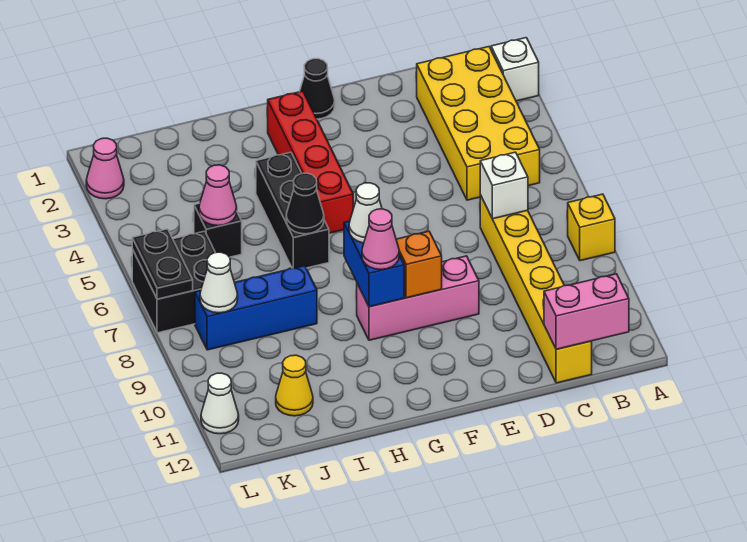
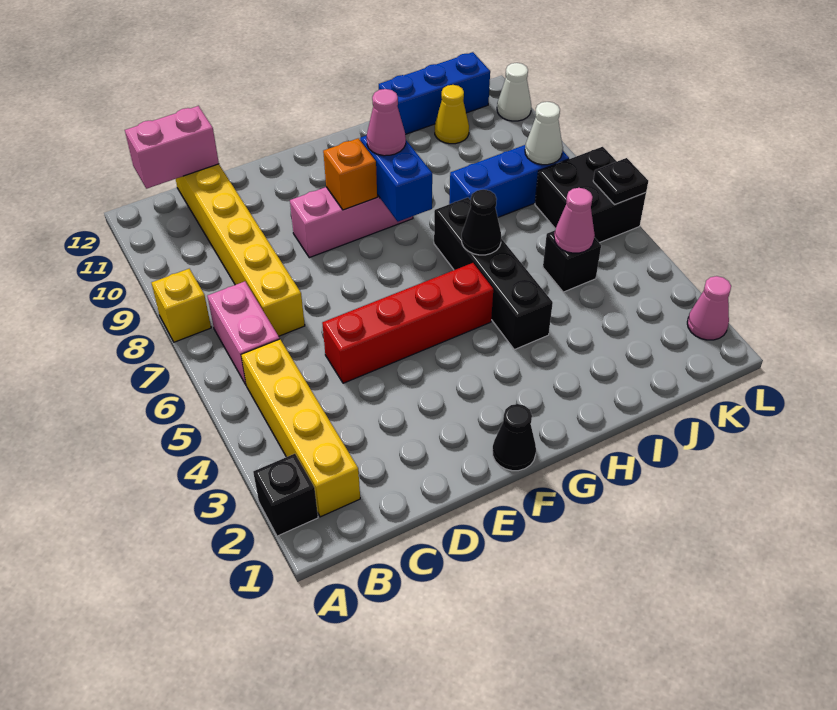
white 1x1 brick [491,38,539,101] -> black 1x1 brick [253,454,318,536]
yellow 2x4 brick [417,47,540,200] -> yellow 1x4 brick [241,339,360,517]
none -> pink 1x2 brick [207,281,279,384]
white 1x1 brick [480,152,528,219] -> none
red 1x4 brick [268,91,353,233] -> red 1x4 brick turned to [322,263,493,383]
white 1x1 cone [349,183,382,243] -> none
black 1x3 brick [256,152,329,268] -> black 1x4 brick [434,197,553,350]
none -> blue 1x3 brick [379,52,490,134]
black 1x2 plate [132,229,193,299] -> black 1x1 plate [593,158,648,205]

